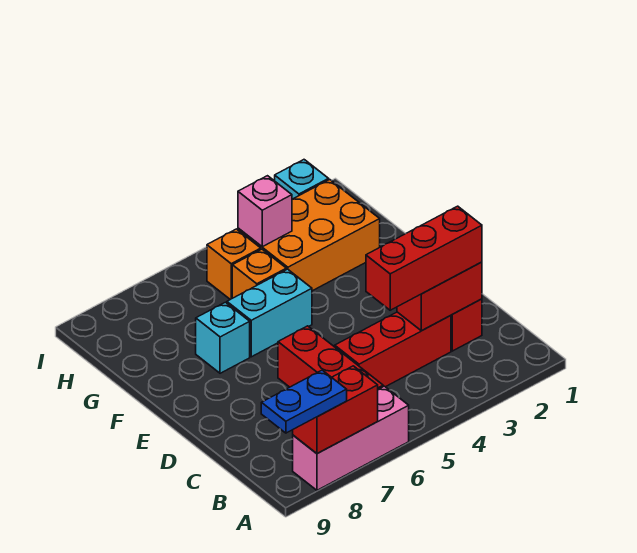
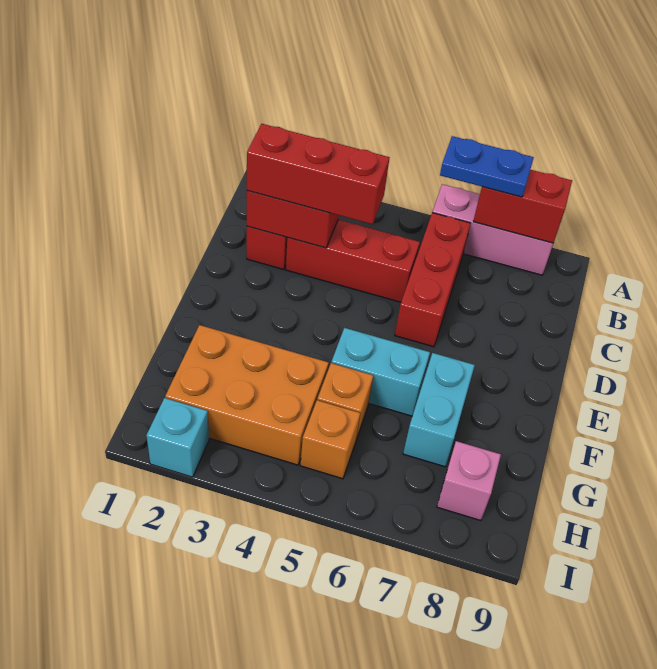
blue 1x2 plate [261,370,347,433] -> blue 1x2 plate moved to [440,136,534,197]
cyan 1x1 brick [196,302,250,373] -> cyan 1x2 brick [403,353,475,467]
pink 1x1 brick [238,176,292,247] -> pink 1x1 brick moved to [437,441,501,521]

